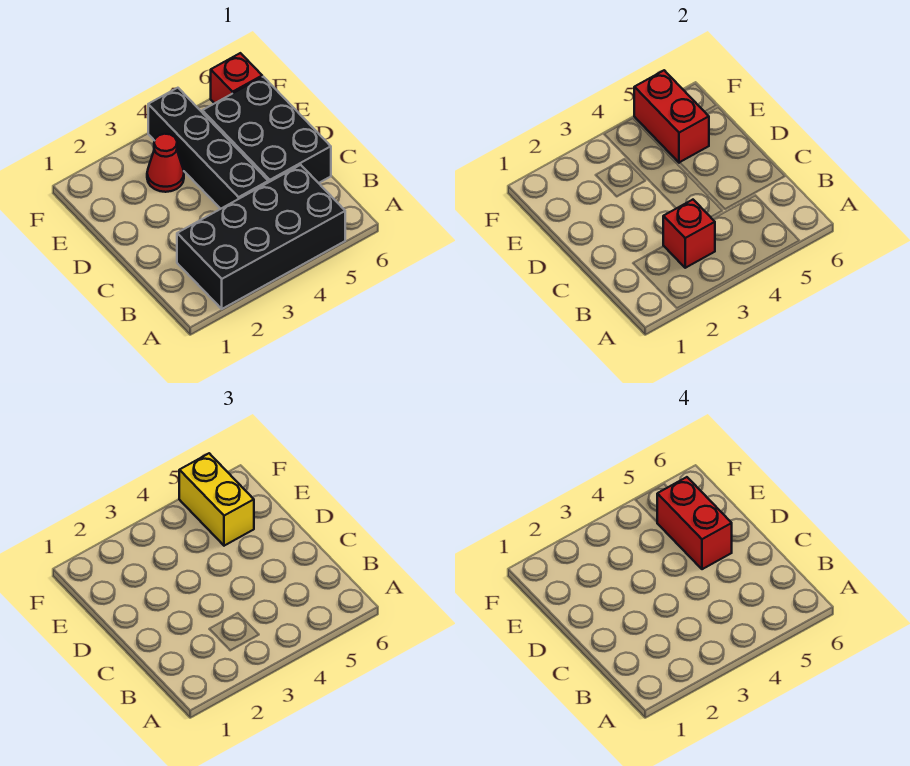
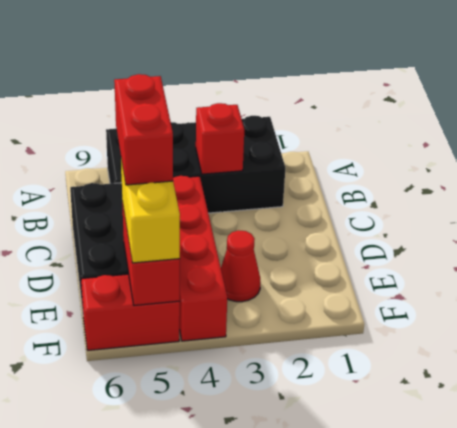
black 1x4 brick [148,88,268,209] -> red 1x4 brick [173,176,227,341]
red 1x1 brick [211,53,262,103] -> red 1x2 brick [81,274,180,350]

